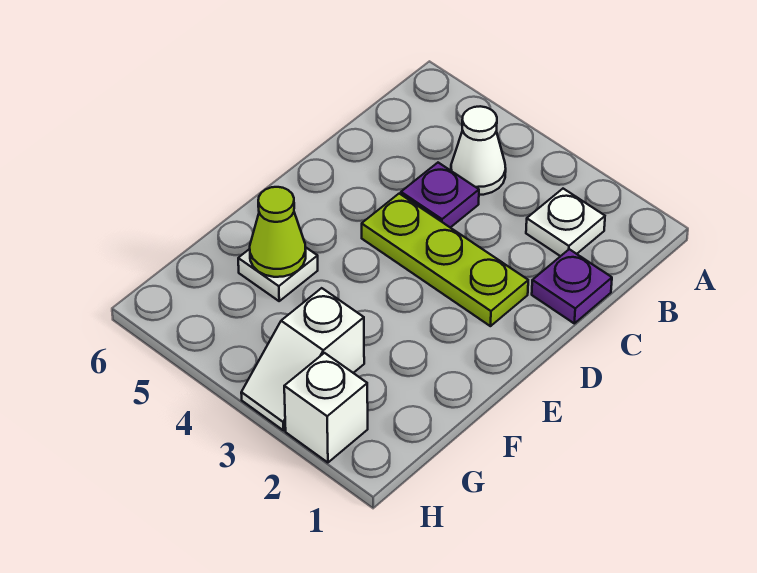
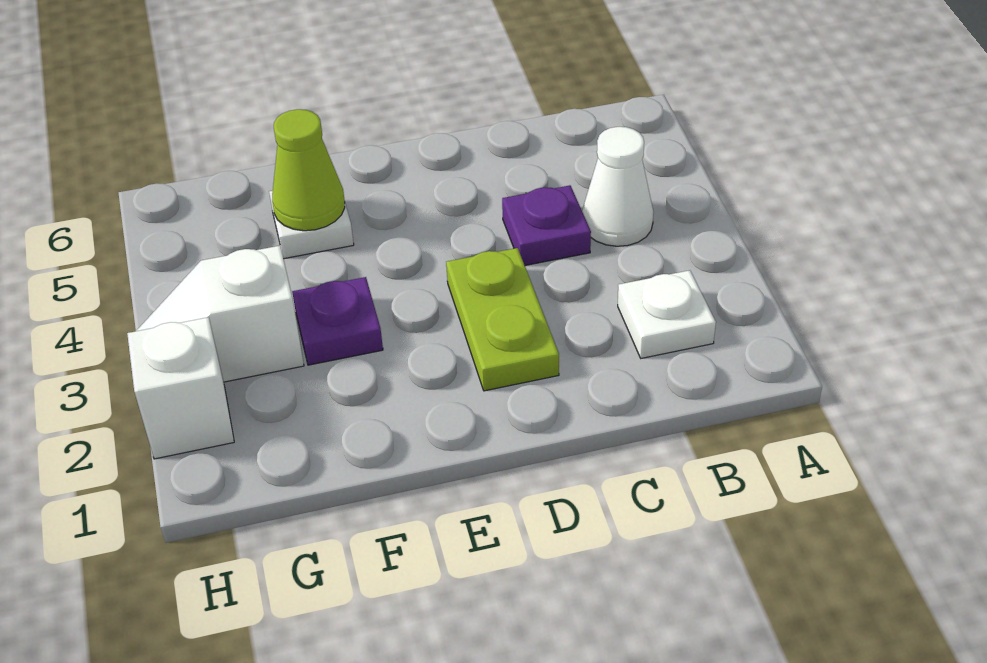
purple 1x1 plate [532,249,612,323] -> purple 1x1 plate moved to [292,277,383,365]
lime 1x3 plate [362,194,528,326] -> lime 1x2 plate [446,248,559,391]

